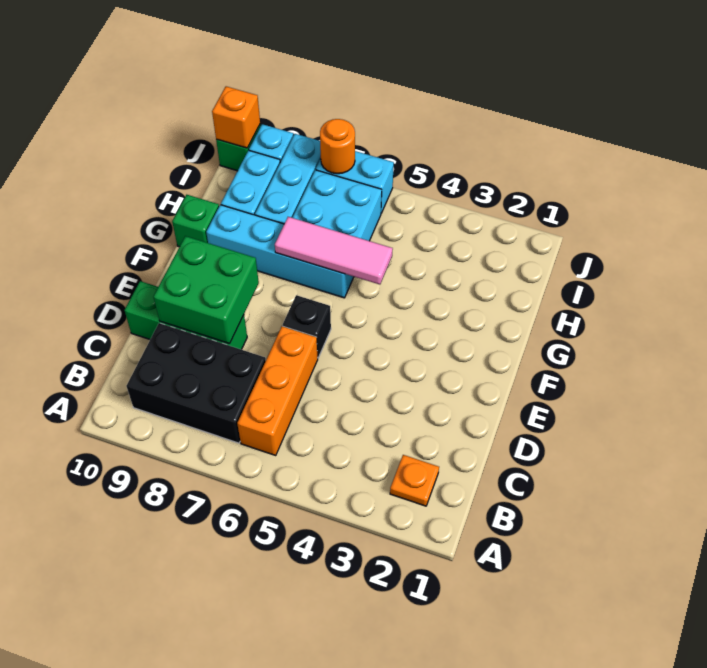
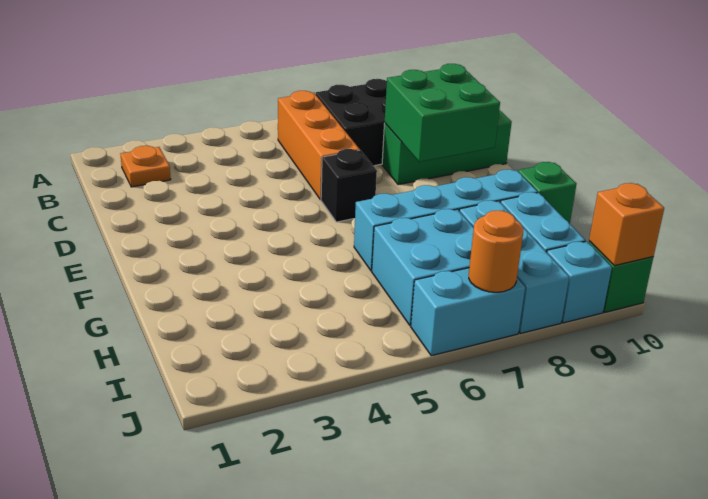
pink 1x3 tile [275,217,393,284] -> none

